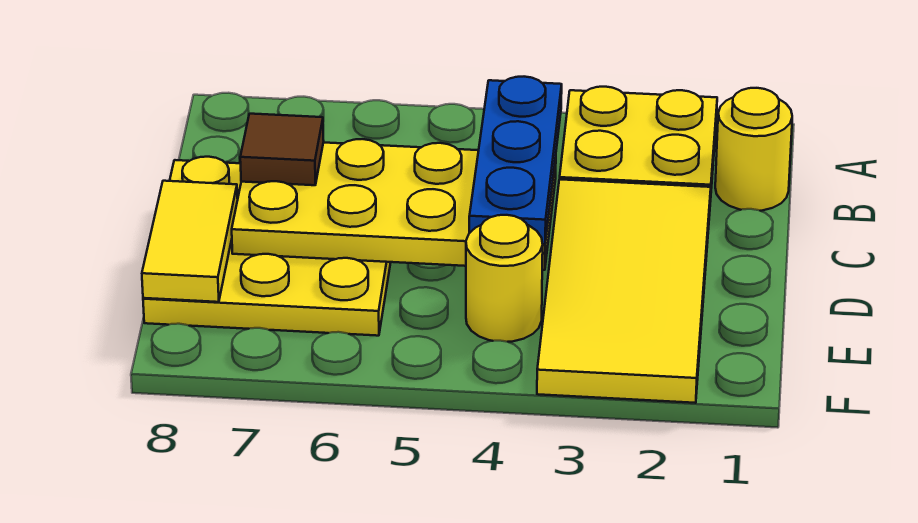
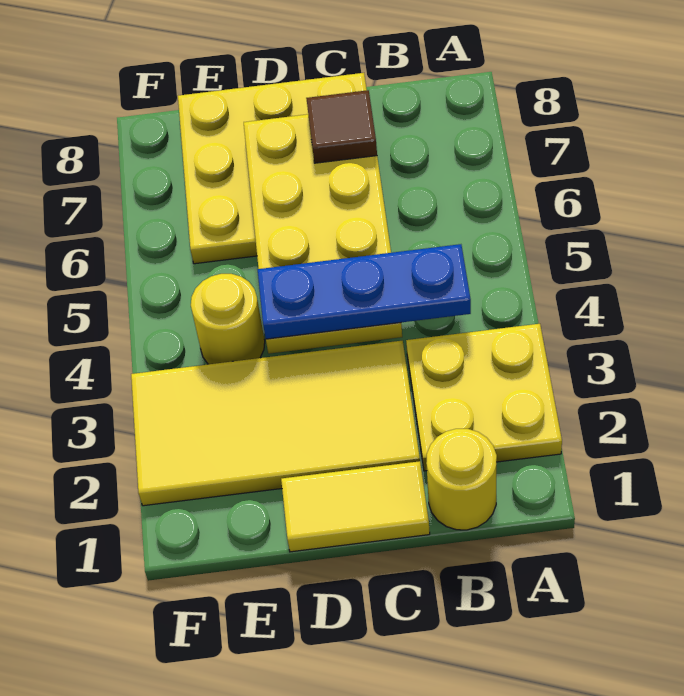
yellow 1x2 tile [142,181,238,302] -> yellow 1x2 tile moved to [281,461,430,552]

